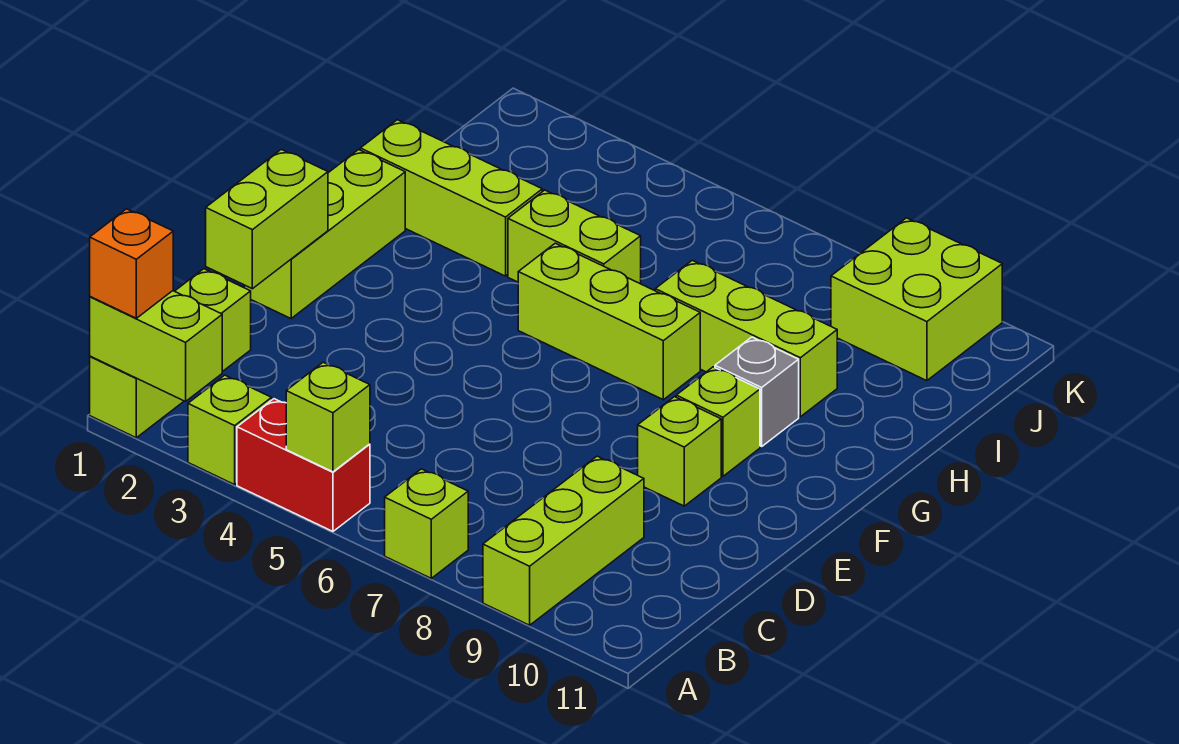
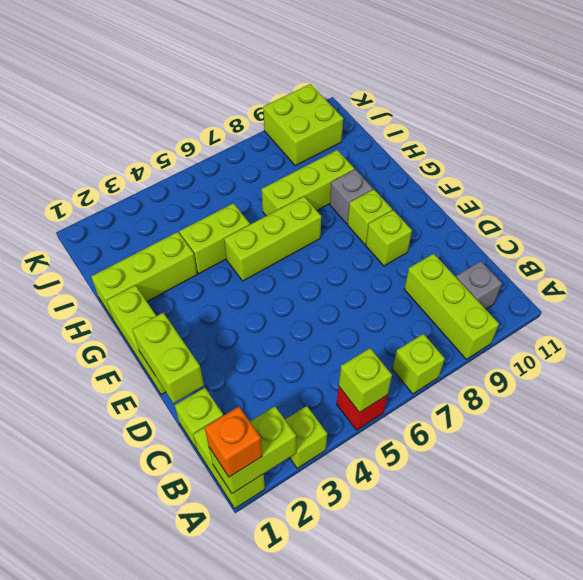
red 1x2 brick [237,399,370,531] -> red 1x1 brick [337,387,388,430]
none -> grey 1x1 brick [456,261,502,309]

